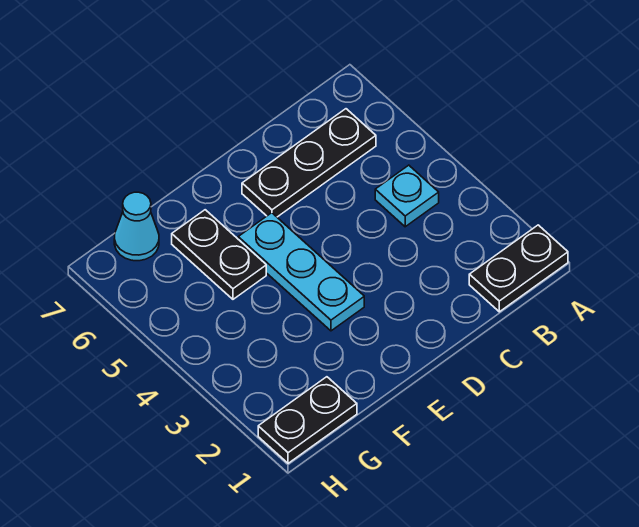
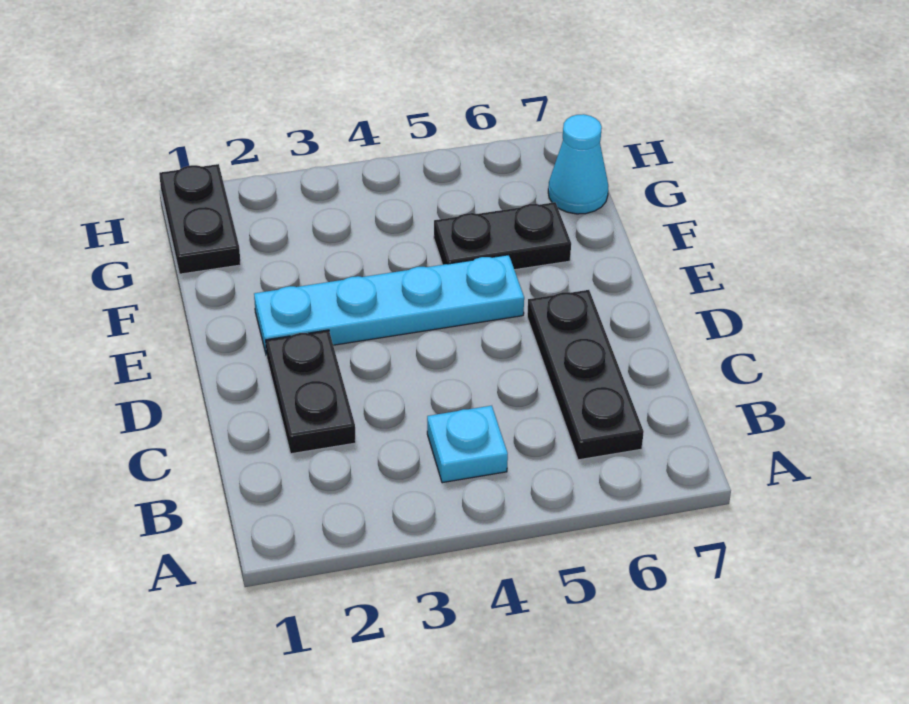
black 1x2 plate [469,225,568,312] -> black 1x2 plate moved to [266,330,356,454]
cyan 1x3 plate [238,213,364,331] -> cyan 1x4 plate [254,255,524,356]

